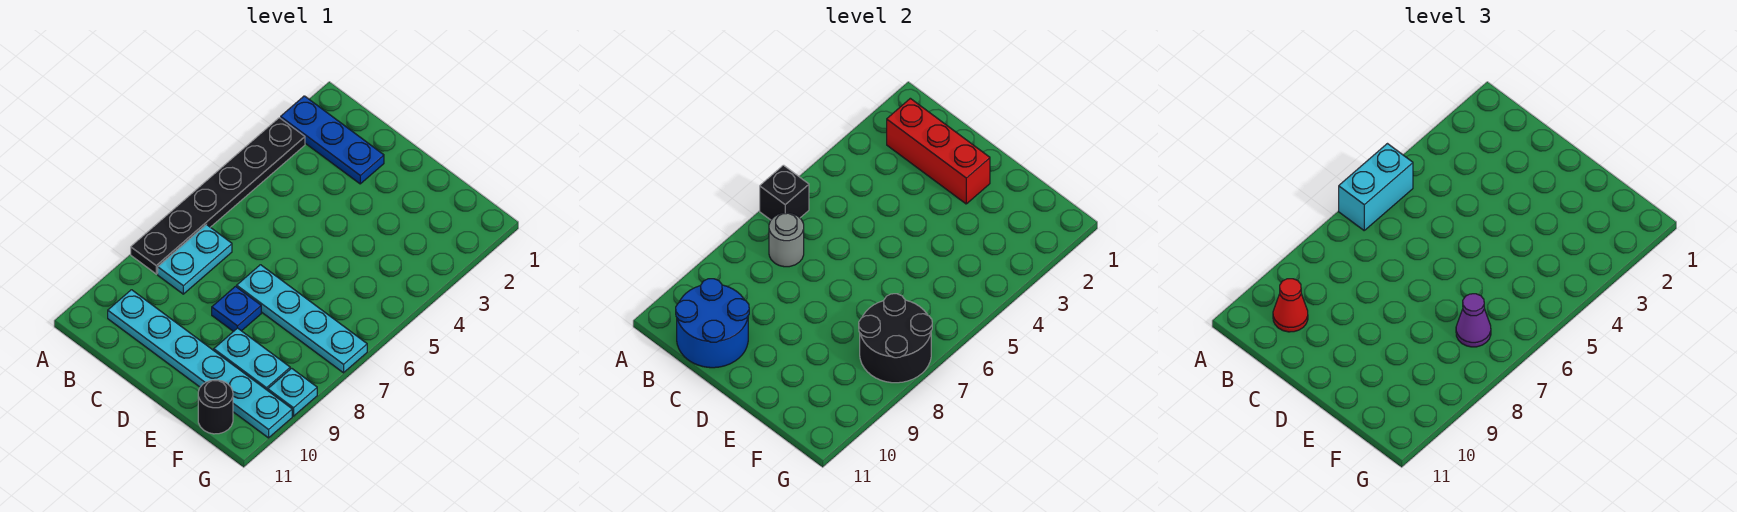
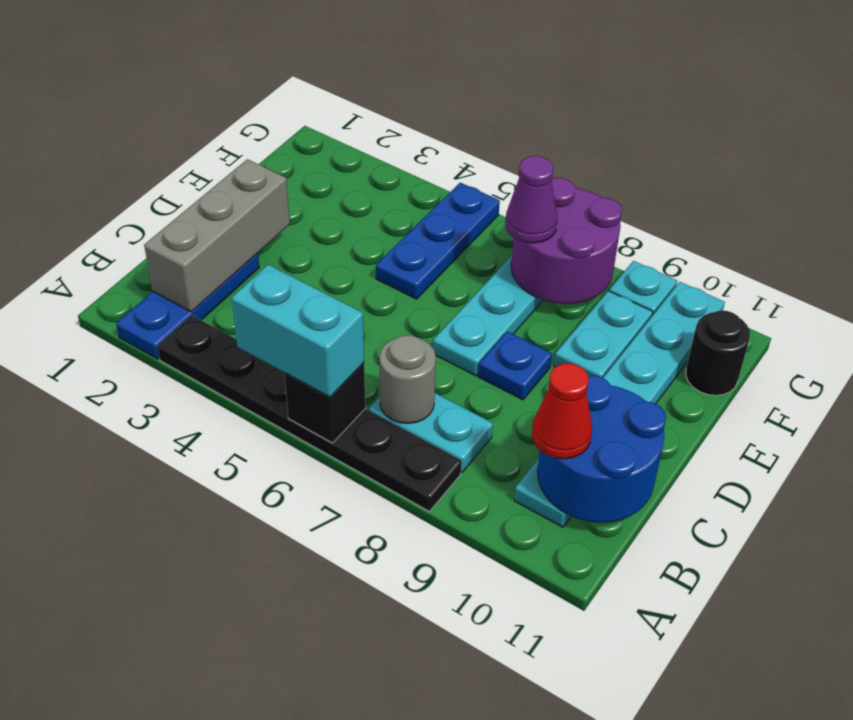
red 1x3 brick [887,98,990,204] -> grey 1x3 brick [144,159,290,312]
none -> blue 1x3 plate [376,183,500,299]
black 2x2 round brick [859,294,932,383] -> purple 2x2 round brick [511,178,622,304]

